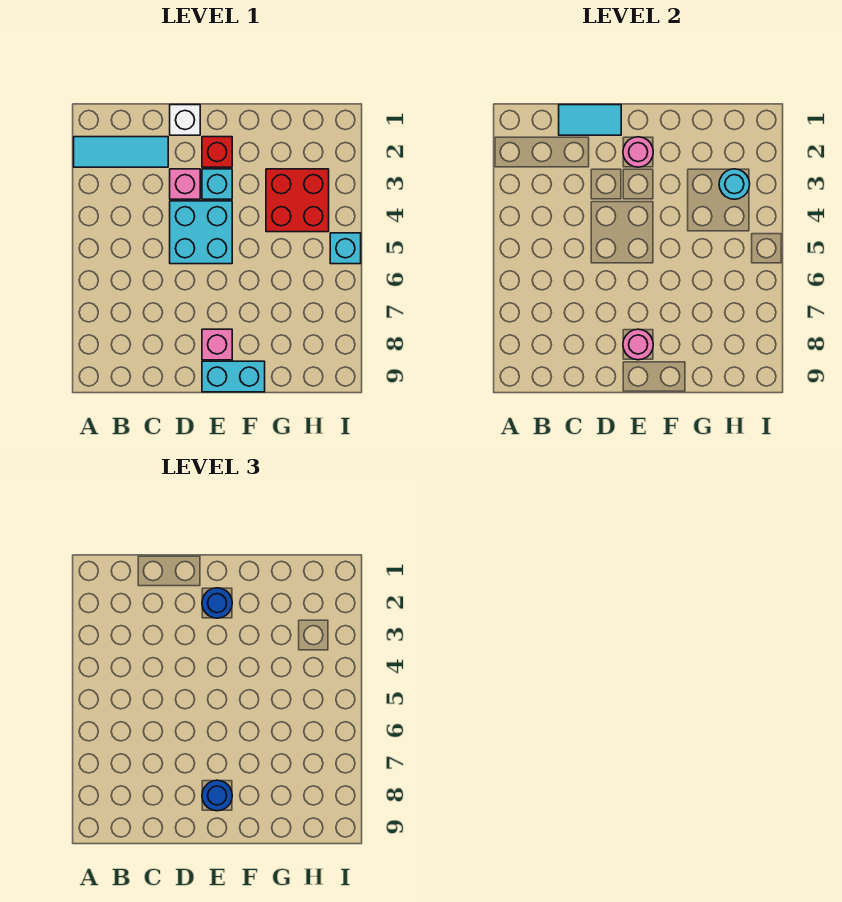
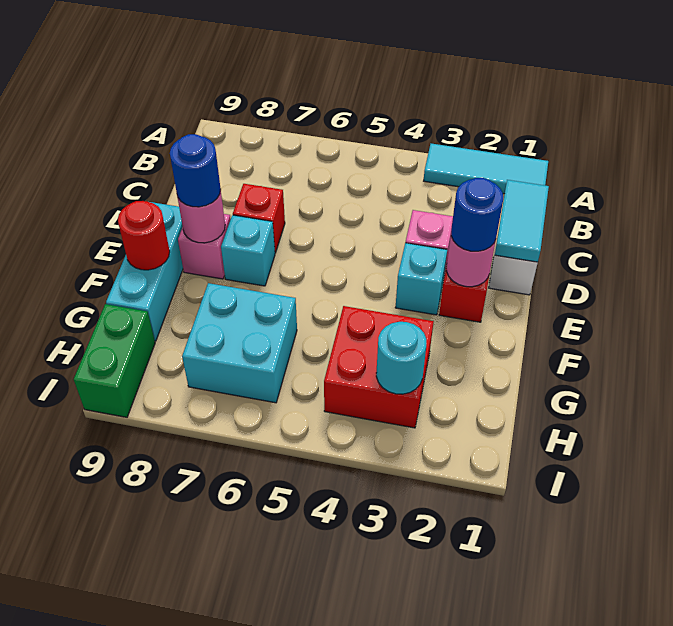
cyan 1x3 tile [74,137,168,167] -> cyan 1x3 tile turned to [424,144,548,194]
cyan 2x2 brick [170,201,232,264] -> cyan 2x2 brick moved to [182,283,297,403]
none -> red 1x1 brick [233,184,285,253]
cyan 1x2 brick [202,361,265,392] -> cyan 1x3 brick [106,202,183,341]
none -> red 1x1 round brick [118,201,170,270]
none -> green 1x2 brick [74,304,155,417]
cyan 1x1 brick [330,233,361,264] -> cyan 1x1 brick moved to [221,215,275,286]

